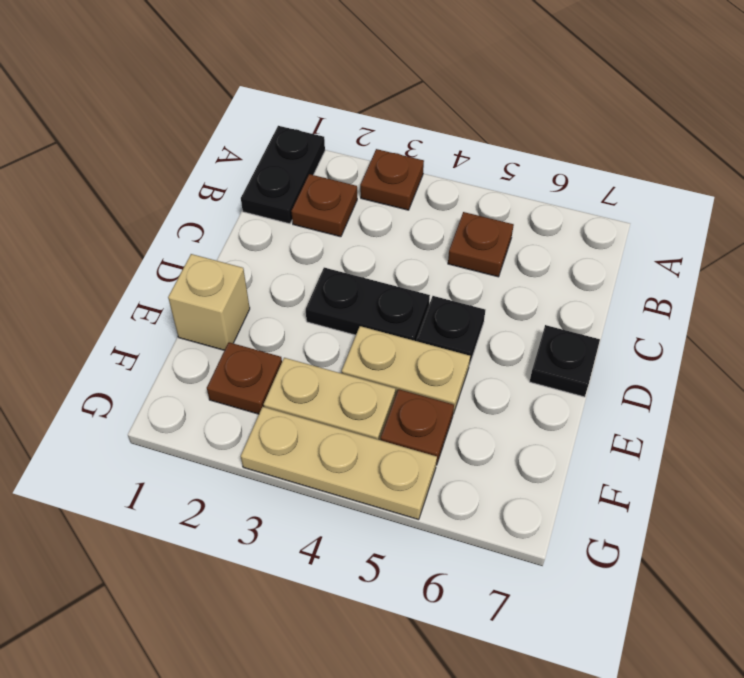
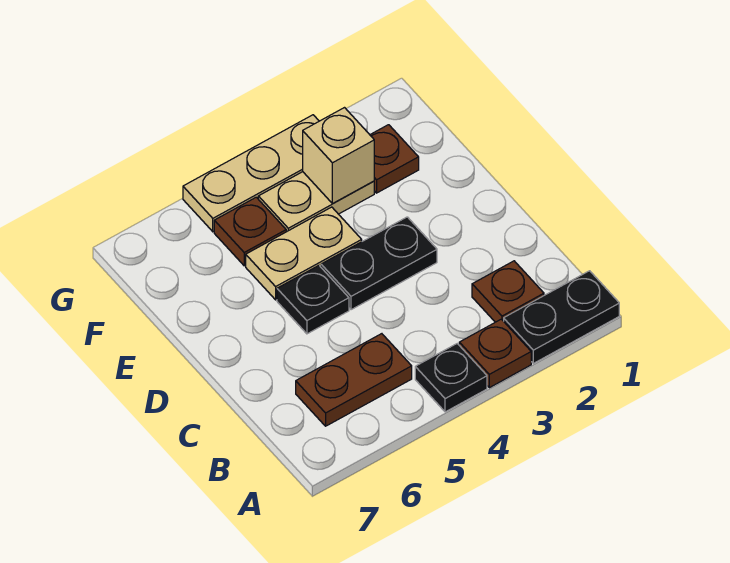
black 1x2 plate [241,126,325,224] -> black 1x2 plate turned to [504,271,619,363]
brown 1x1 plate [448,212,514,277] -> brown 1x2 plate [296,334,412,426]
black 1x1 plate [530,325,600,397] -> black 1x1 plate moved to [415,344,487,412]
tan 1x1 brick [168,254,250,350] -> tan 1x1 brick moved to [303,108,374,204]

